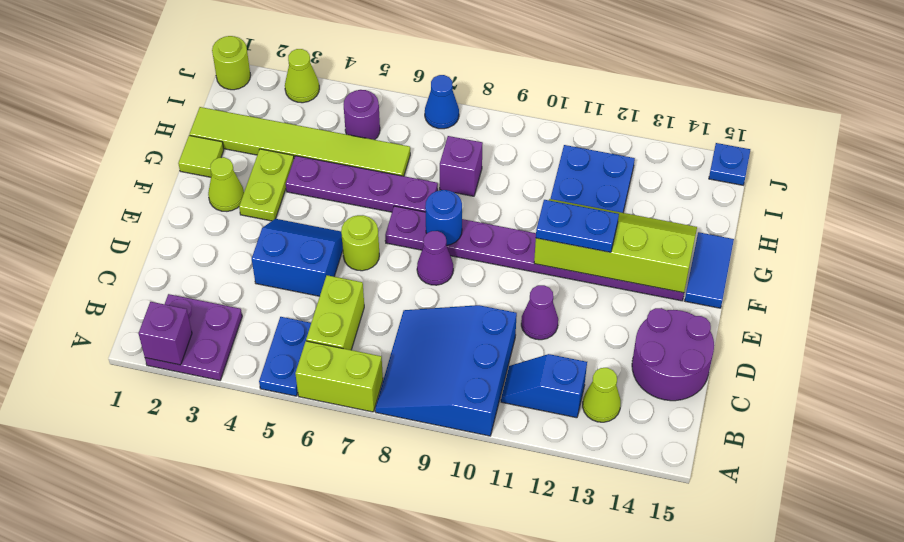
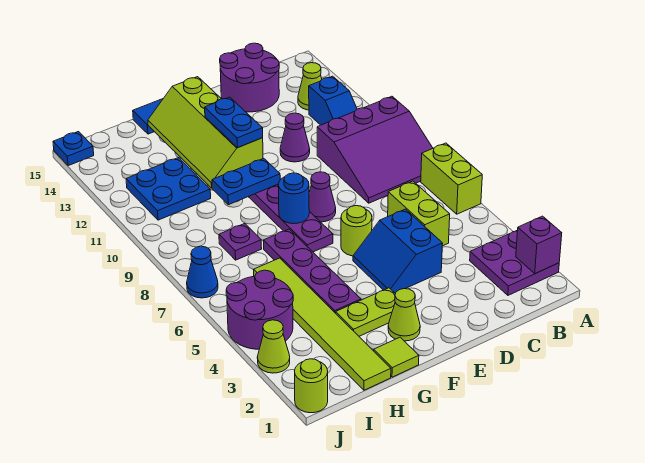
blue 1x2 plate [259,317,311,396] -> blue 1x2 plate moved to [212,159,280,205]
blue 3x3 slope [375,305,517,436] -> purple 3x3 slope [317,96,433,203]
lime 1x2 brick [306,275,364,350] -> lime 1x2 brick turned to [388,181,450,246]
purple 1x1 brick [440,136,483,196] -> purple 1x1 plate [219,224,262,260]
purple 1x1 round brick [344,90,380,140] -> purple 2x2 round brick [226,270,293,349]

